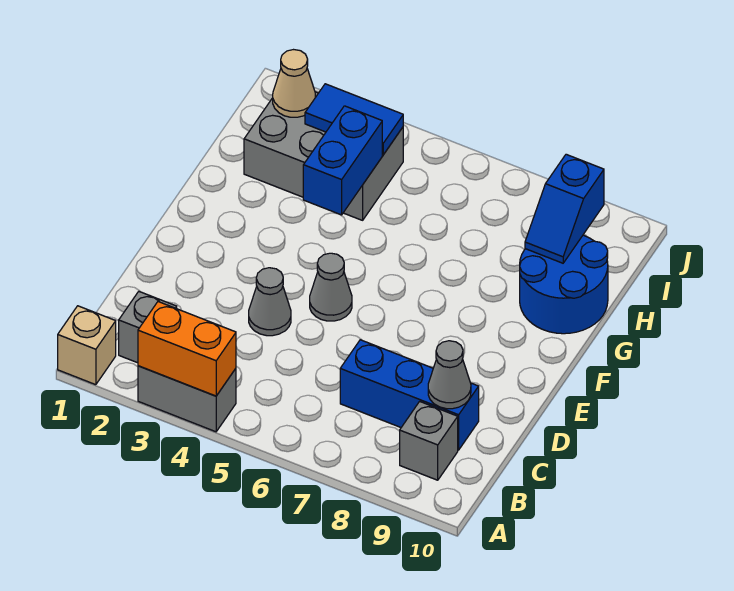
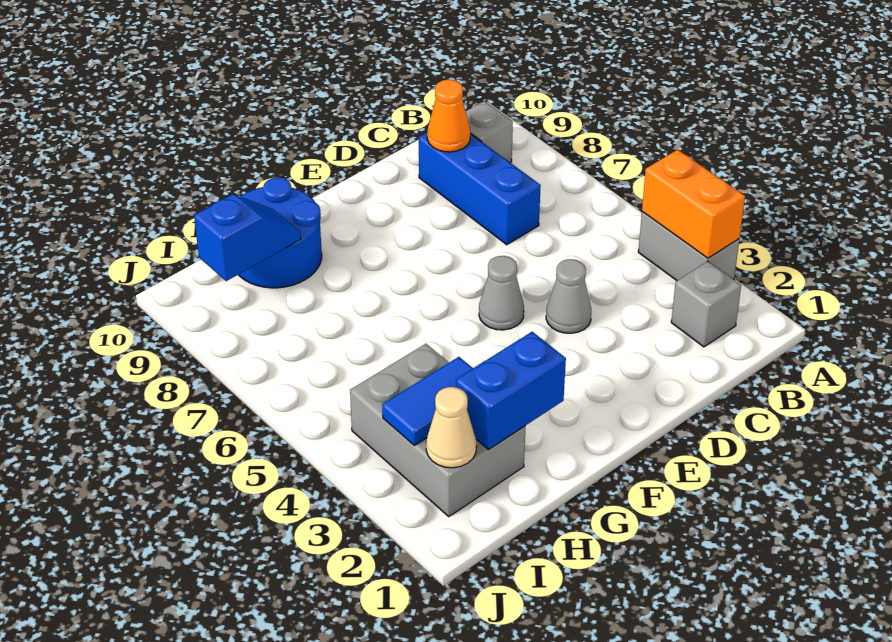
tan 1x1 brick [58,306,116,385] -> none
grey 1x1 cone [428,341,471,409] -> orange 1x1 cone [427,80,470,152]
blue 1x2 brick [303,106,382,215] -> blue 1x2 brick moved to [456,332,566,449]
blue 1x2 tile [305,84,403,155] -> blue 1x2 tile turned to [382,357,473,445]

